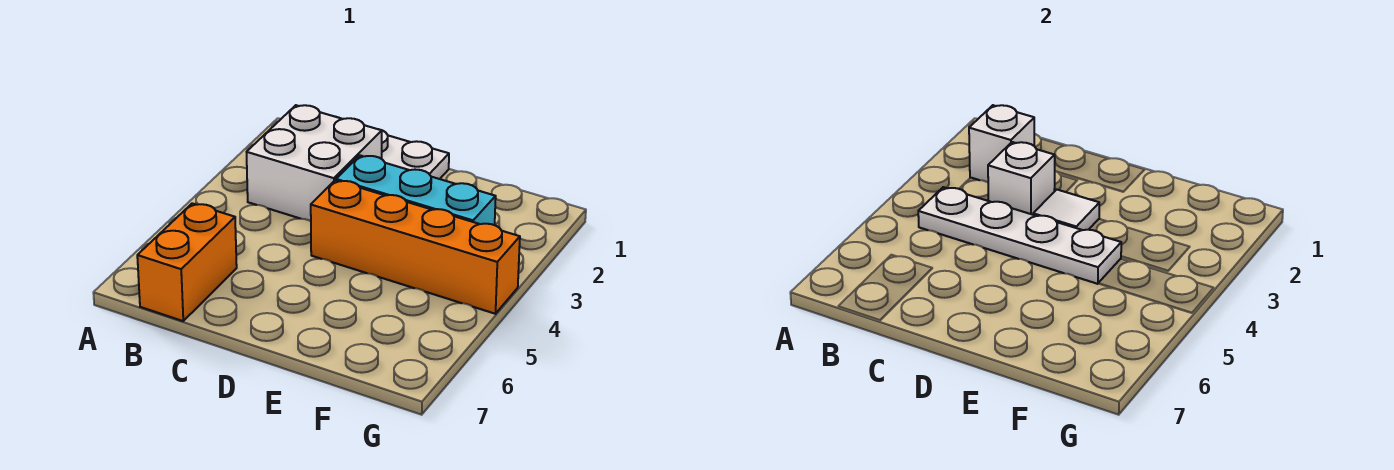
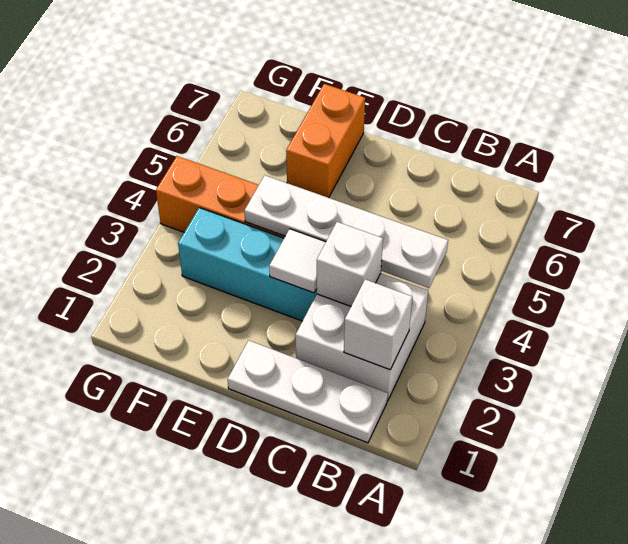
orange 1x2 brick [137,203,237,321] -> orange 1x2 brick moved to [286,84,365,198]

